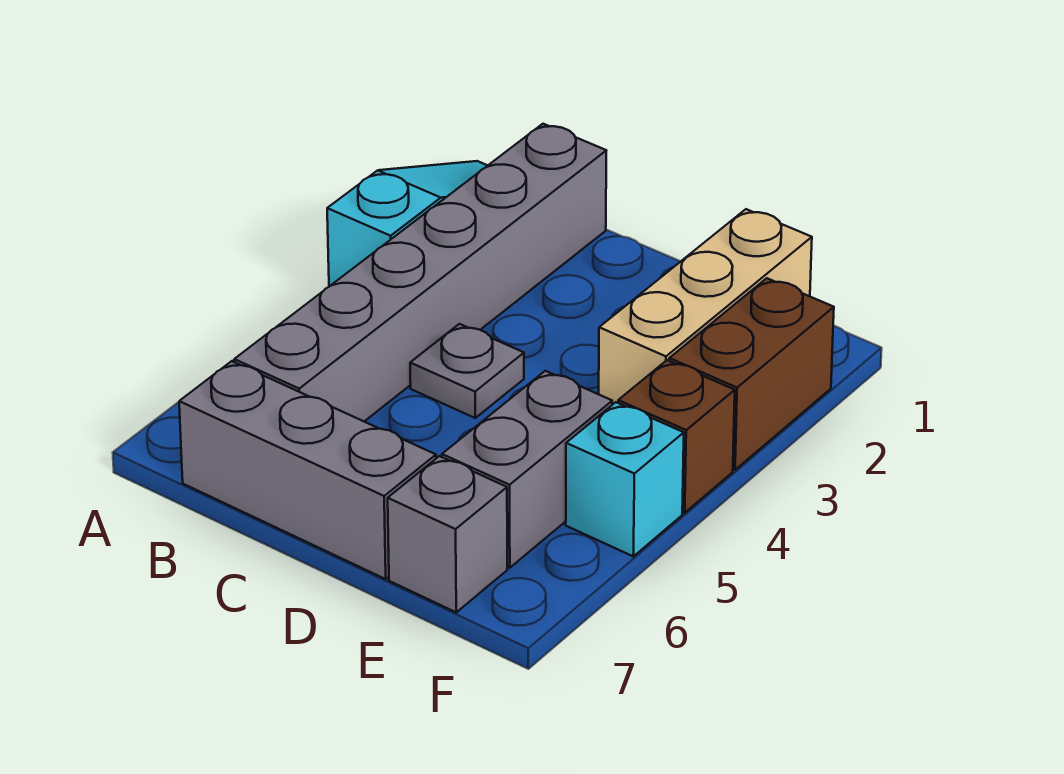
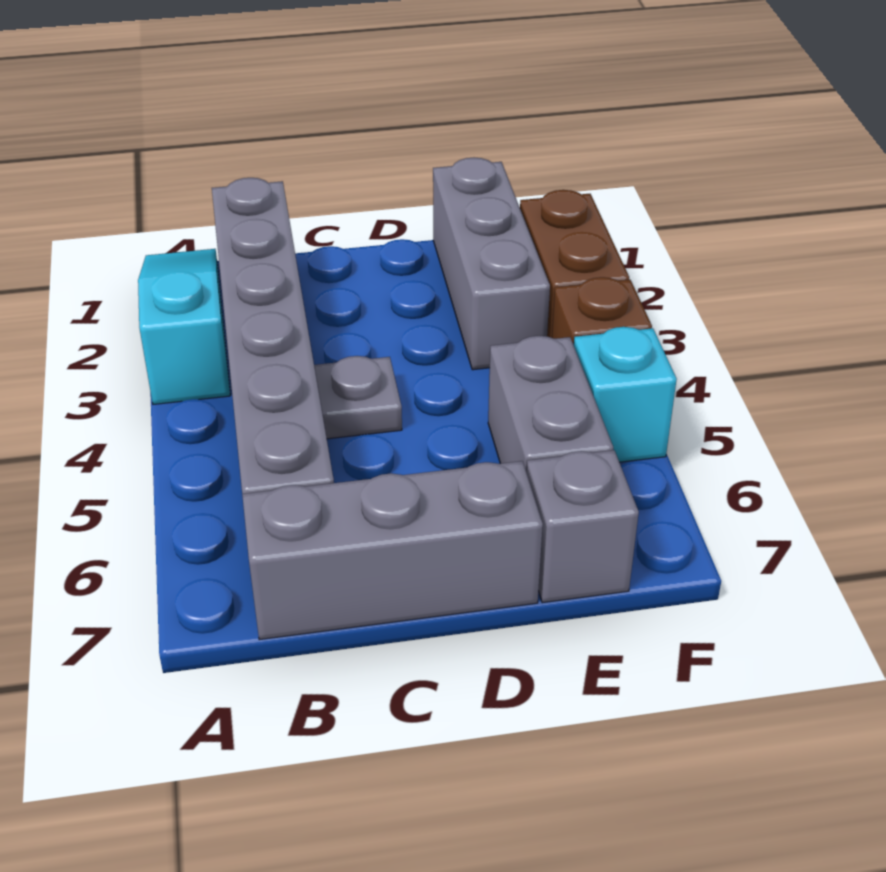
tan 1x3 brick [599,209,812,405] -> grey 1x3 brick [433,158,550,370]

